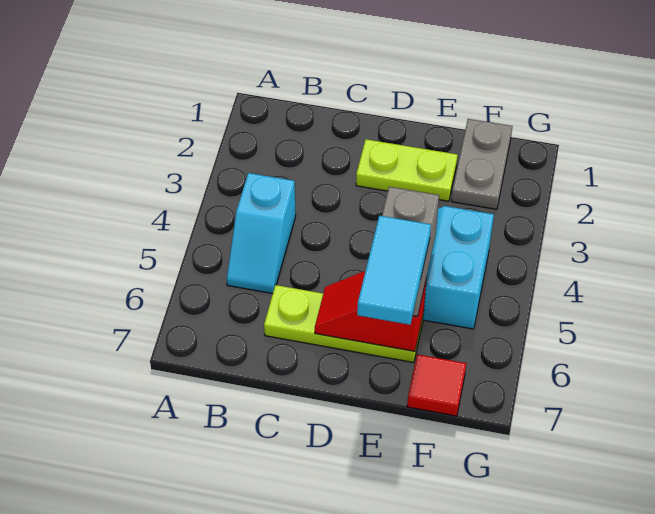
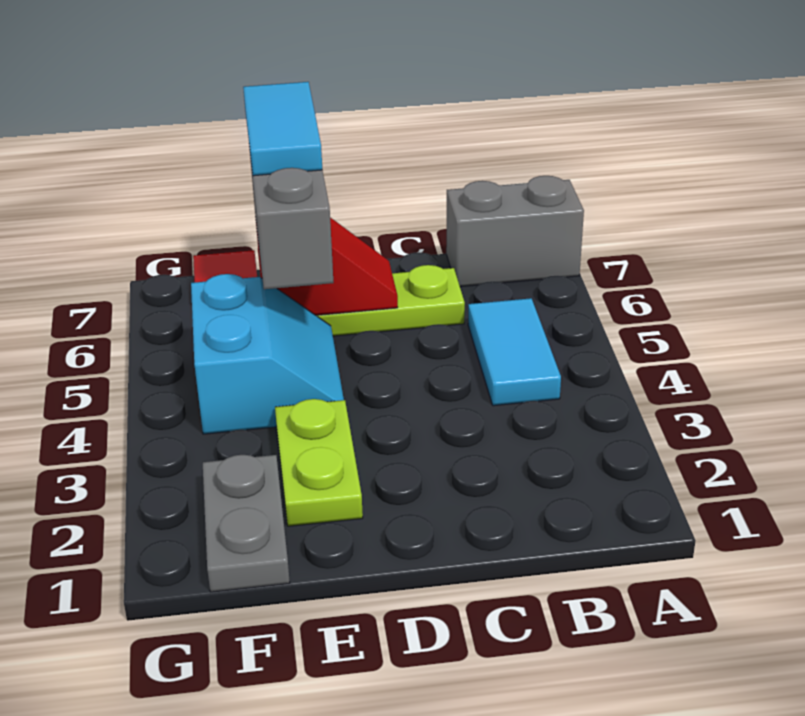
none -> grey 1x2 brick [446,176,584,287]
cyan 1x2 slope [227,173,296,294] -> cyan 1x2 tile [468,298,561,406]
lime 1x2 plate [356,139,458,201] -> lime 1x2 plate turned to [275,399,363,526]

